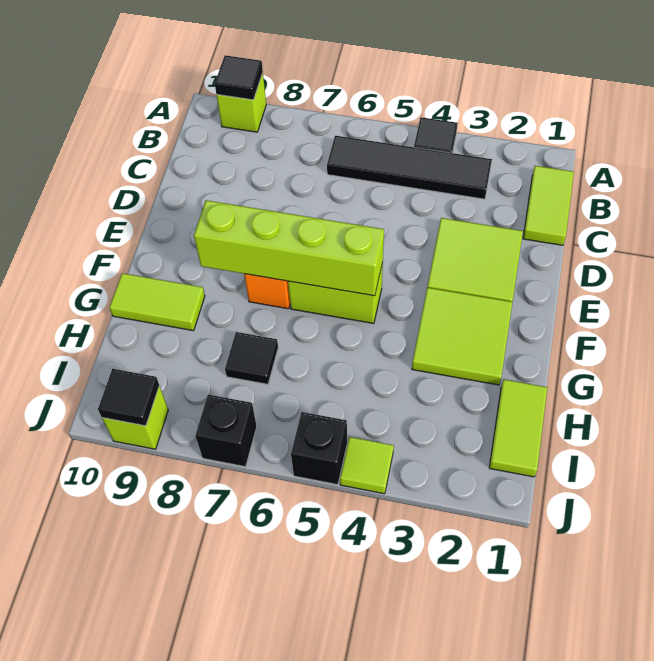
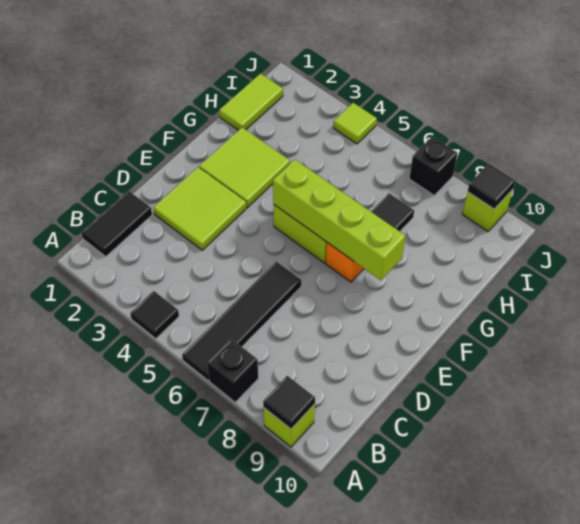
lime 1x2 tile [523,166,574,245] -> black 1x2 tile [81,191,152,256]
black 1x4 tile [327,136,492,199] -> black 1x4 tile turned to [182,262,301,380]
lime 1x2 tile [109,273,205,331] -> none
black 1x1 brick [291,412,347,485] -> black 1x1 brick moved to [207,339,258,402]

